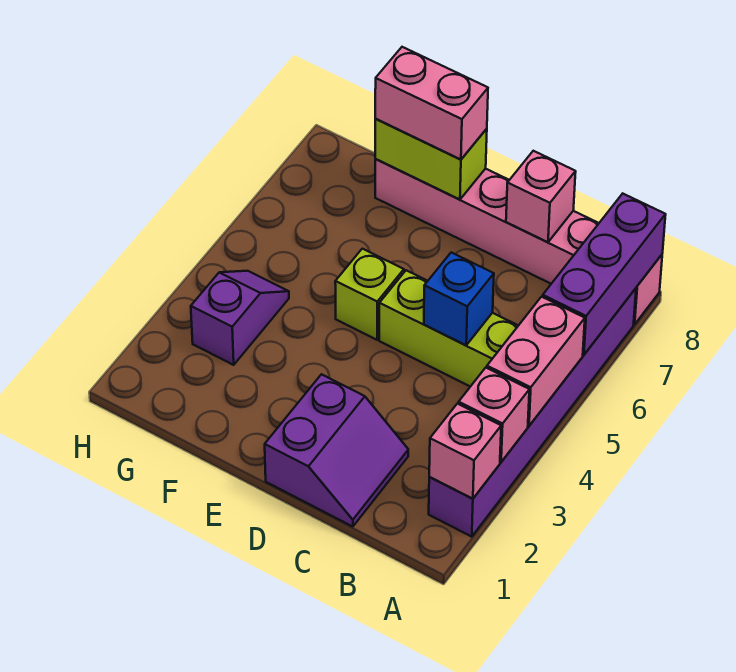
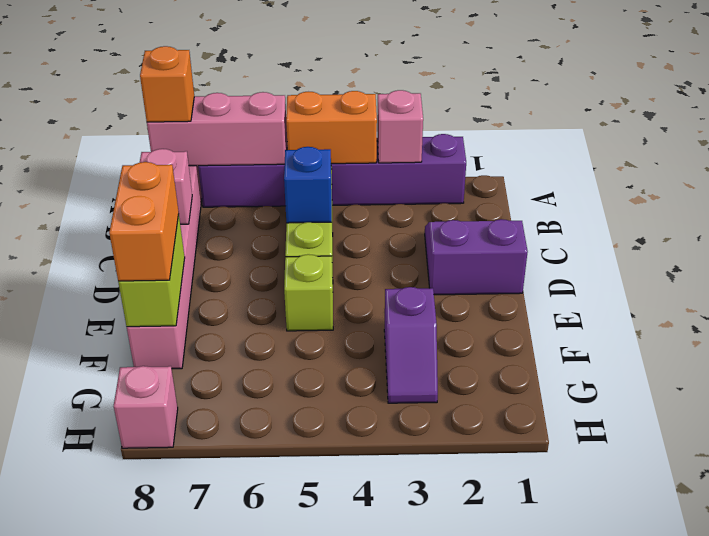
pink 1x1 brick [429,404,501,499] -> pink 1x1 brick moved to [114,366,178,448]
pink 1x2 brick [487,297,585,426] -> orange 1x2 brick [286,91,377,164]
purple 1x3 brick [543,194,666,355] -> pink 1x3 brick [147,92,287,166]
none -> orange 1x1 brick [140,46,194,122]
pink 1x2 brick [375,47,488,159] -> orange 1x2 brick [109,162,179,281]
purple 1x2 slope [191,271,289,365] -> purple 1x2 slope turned to [384,287,438,403]

